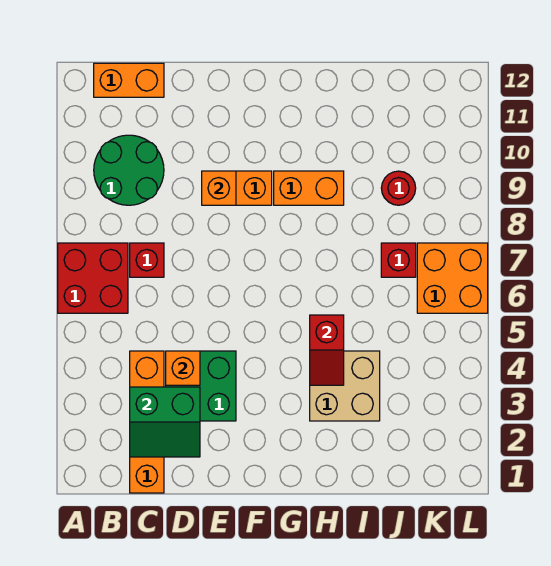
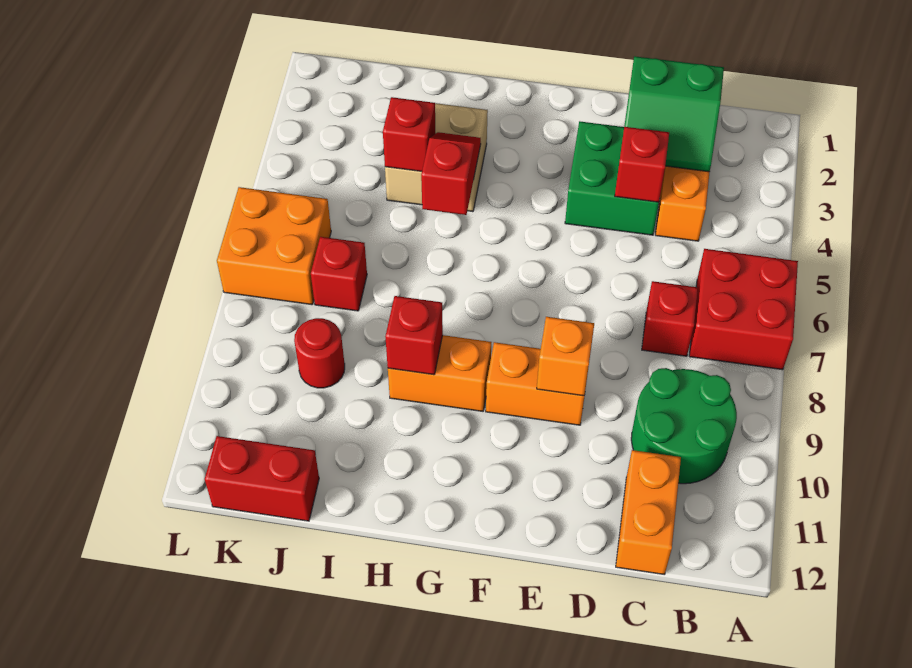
orange 1x2 brick [94,63,164,97] -> orange 1x2 brick turned to [616,450,681,575]
green 2x2 slope [130,387,200,457] -> green 2x2 slope turned to [624,56,724,172]
orange 1x1 brick [166,351,200,385] -> red 1x1 brick [615,127,669,202]
none -> red 1x1 brick [385,296,443,375]
none -> red 1x1 brick [383,97,436,171]
none -> red 1x2 brick [205,436,319,521]

